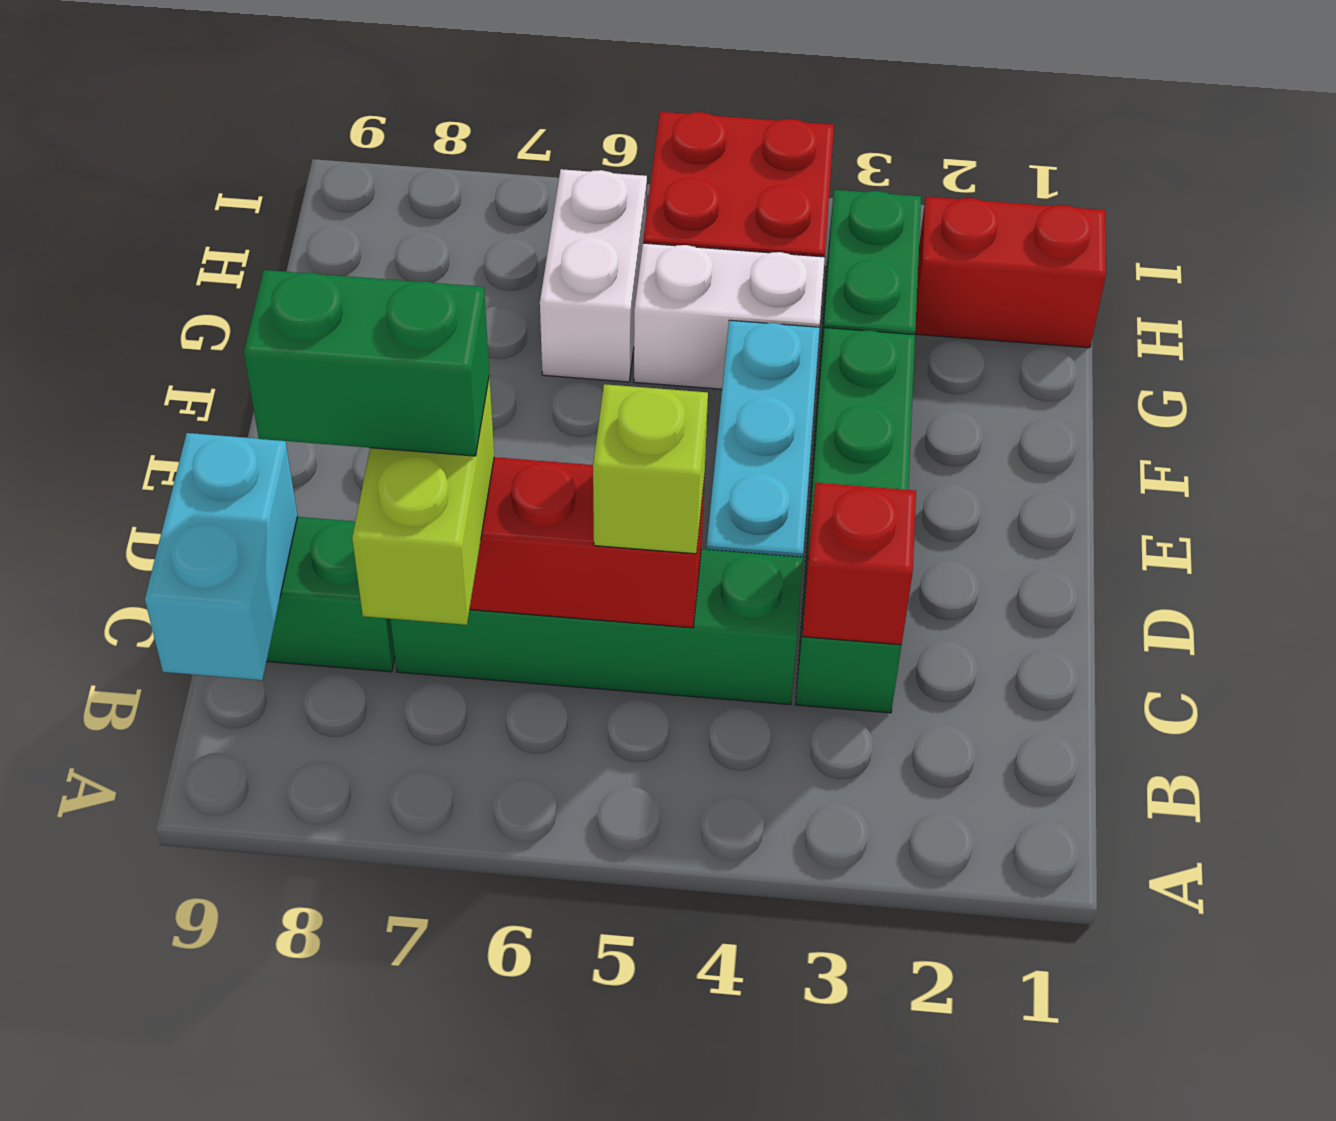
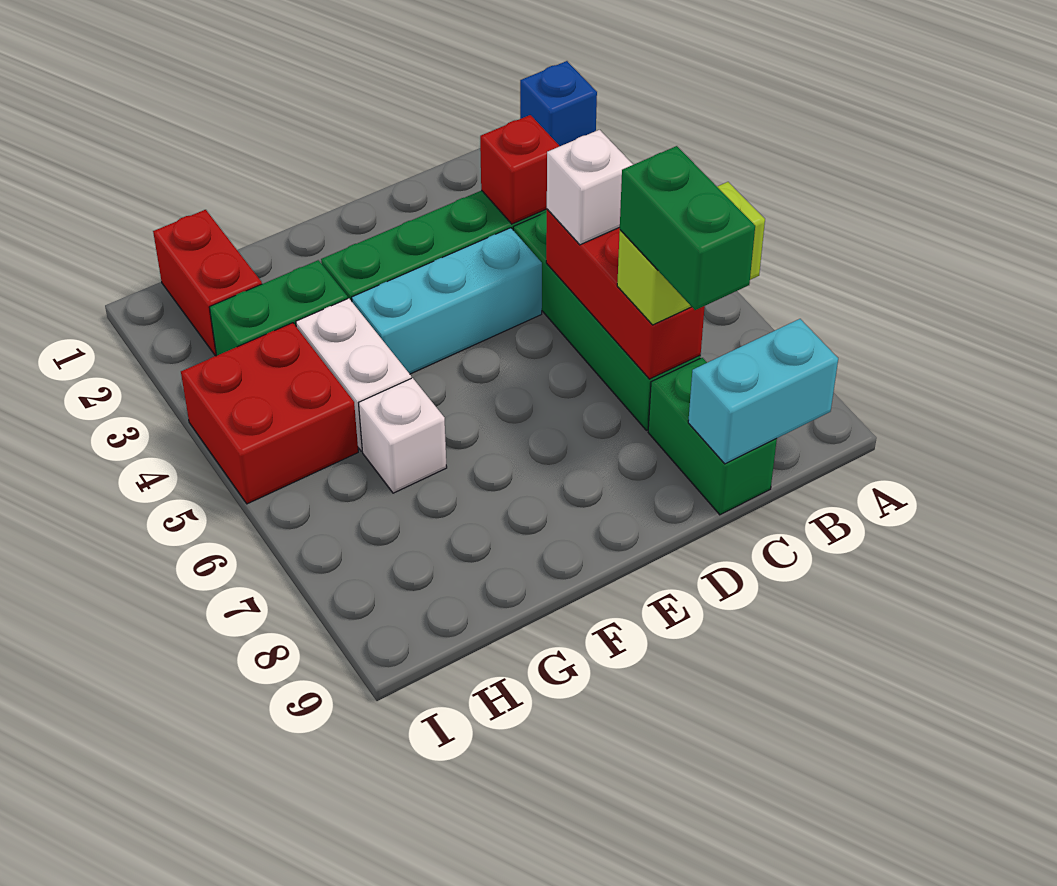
none -> blue 1x1 brick [520,61,597,146]
lime 1x1 brick [593,384,708,554] -> white 1x1 brick [547,130,633,245]
white 1x2 brick [540,169,647,382] -> white 1x1 brick [359,378,447,493]

